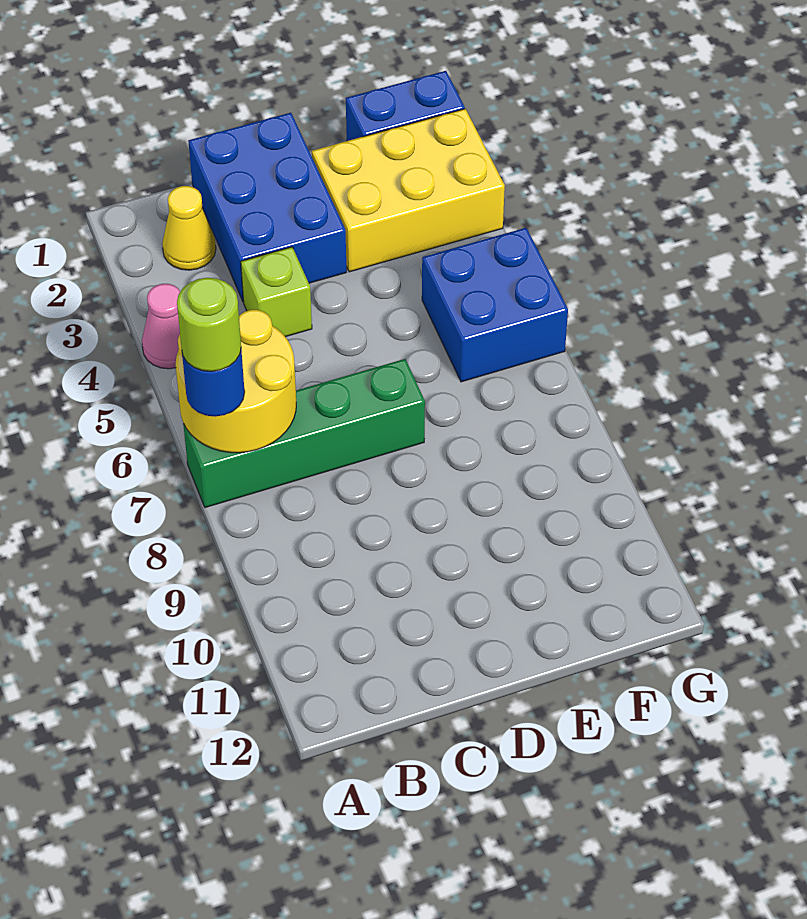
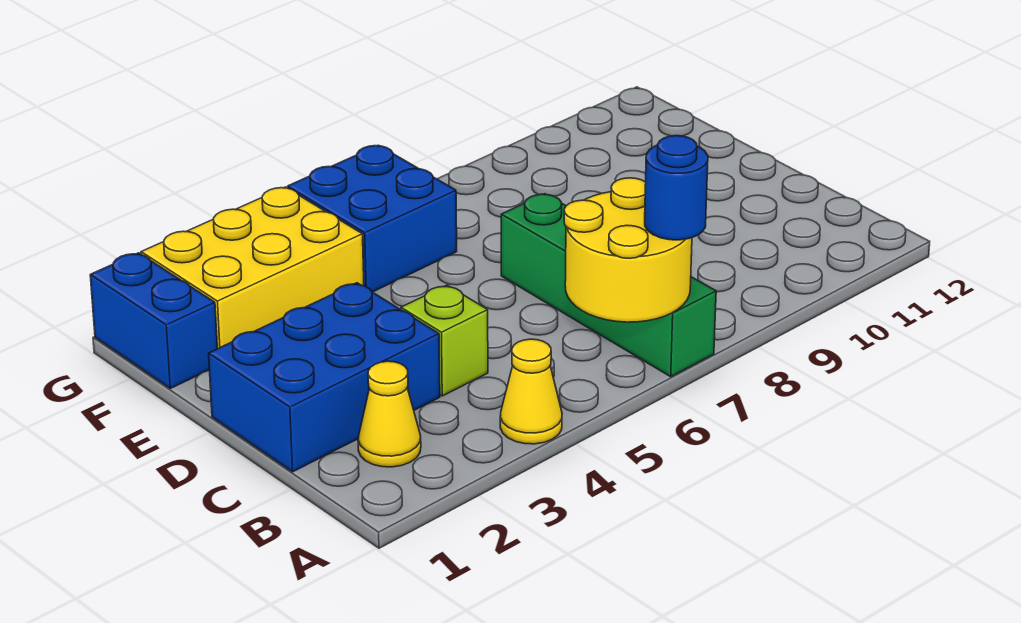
pink 1x1 cone [142,284,181,369] -> yellow 1x1 cone [500,339,562,444]
lime 1x1 round brick [177,278,241,372] -> none
yellow 2x3 brick [312,109,505,272] -> yellow 2x3 brick turned to [141,187,364,349]

